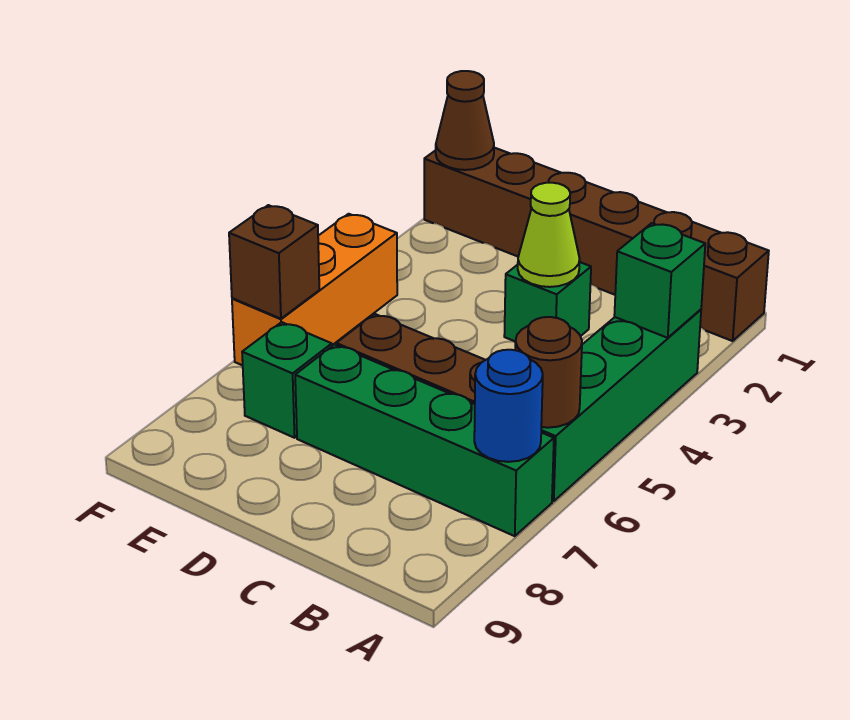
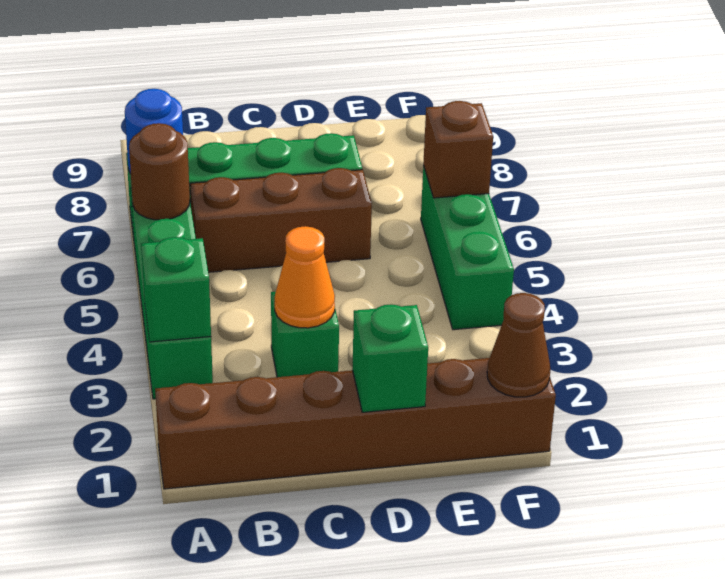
lime 1x1 cone [518,183,580,287] -> orange 1x1 cone [275,226,335,328]
green 1x1 brick [242,322,332,438] -> green 1x1 brick moved to [352,304,428,412]
orange 1x3 brick [232,214,397,365] -> green 1x3 brick [421,166,514,330]

